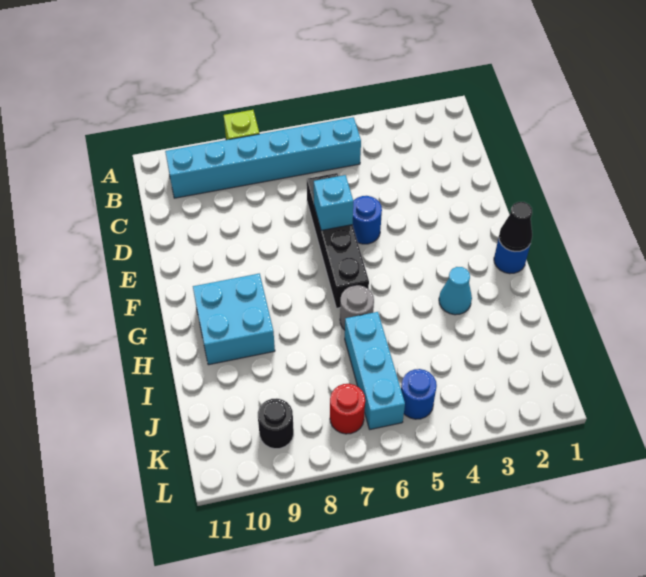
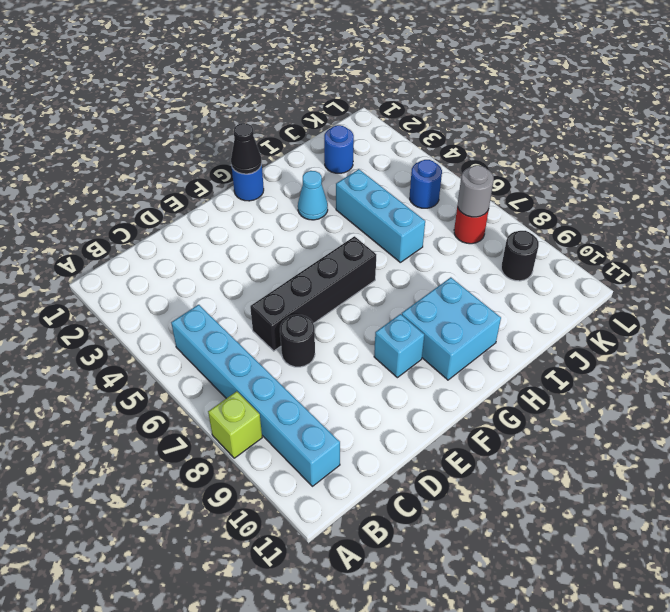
none -> black 1x1 round brick [280,315,315,367]
blue 1x1 round brick [353,196,382,244] -> blue 1x1 round brick moved to [324,125,354,173]
cyan 1x1 brick [314,175,353,230] -> cyan 1x1 brick moved to [374,314,424,378]
grey 1x1 round brick [340,285,374,330] -> grey 1x1 round brick moved to [458,165,494,217]
cyan 1x3 brick [345,312,405,429] -> cyan 1x3 brick turned to [336,169,425,262]

